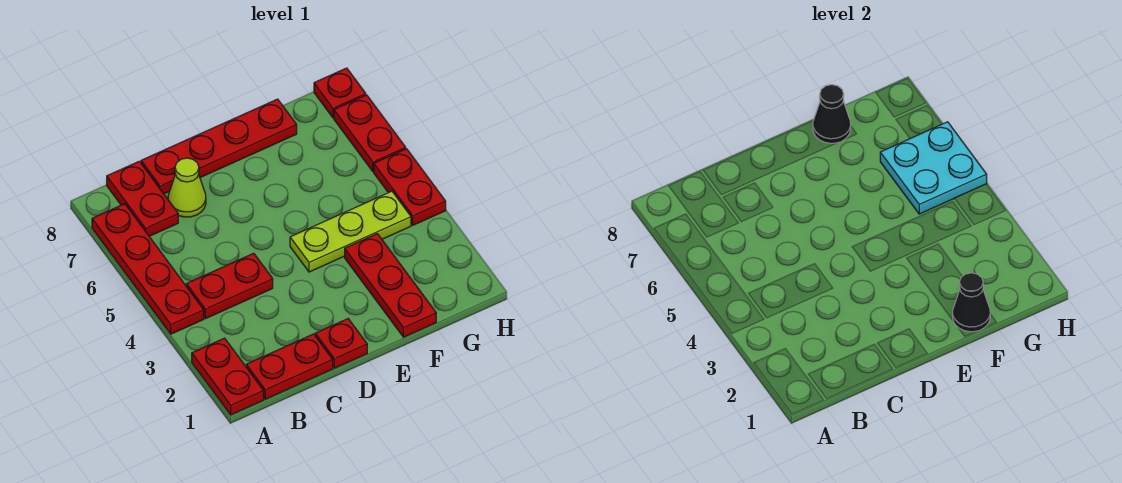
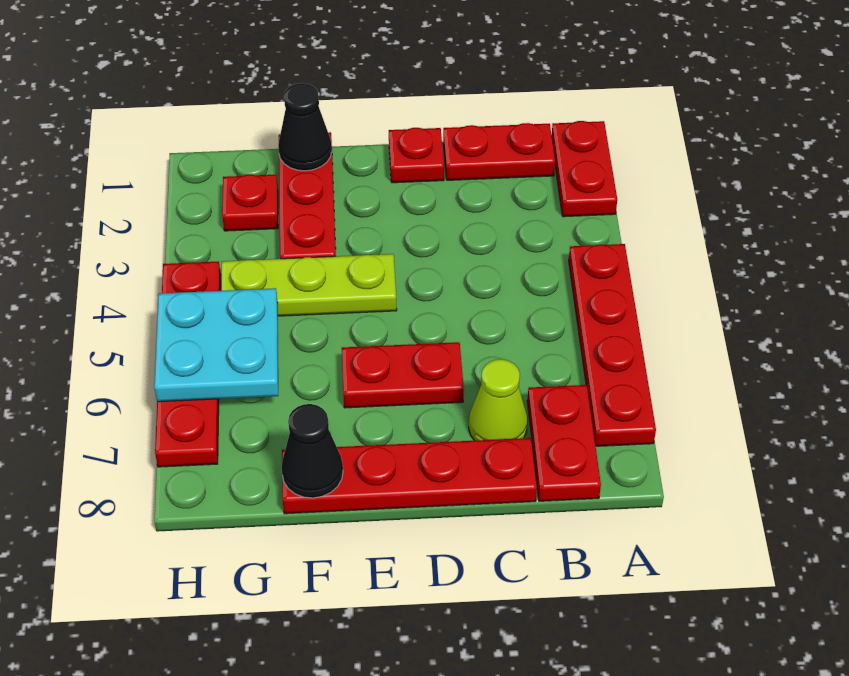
red 1x2 plate [186,253,273,319] -> red 1x2 plate moved to [342,342,464,408]
red 1x1 plate [314,68,366,118] -> red 1x1 plate moved to [222,175,278,231]

